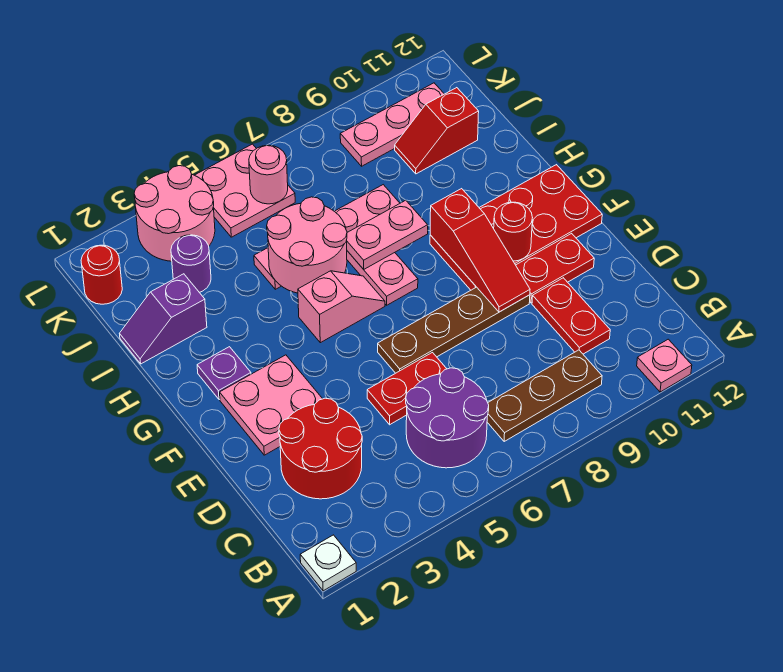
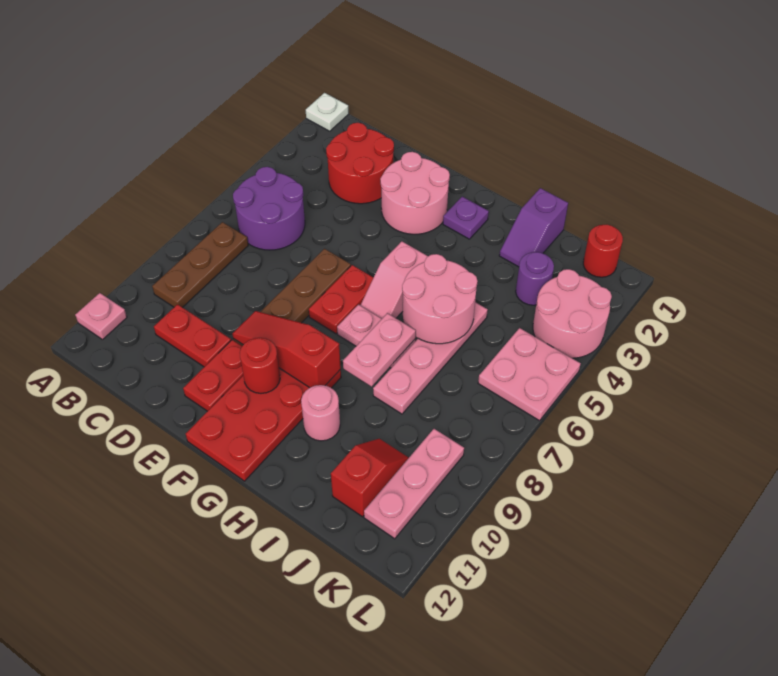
red 1x2 plate [367,353,447,425] -> red 1x2 plate moved to [309,265,373,334]
pink 2x2 plate [220,355,322,455] -> pink 2x2 round brick [380,152,450,234]
purple 1x2 slope [120,274,207,364] -> purple 1x2 slope turned to [499,188,568,267]
pink 1x1 round brick [249,145,288,204] -> pink 1x1 round brick moved to [301,385,340,441]

